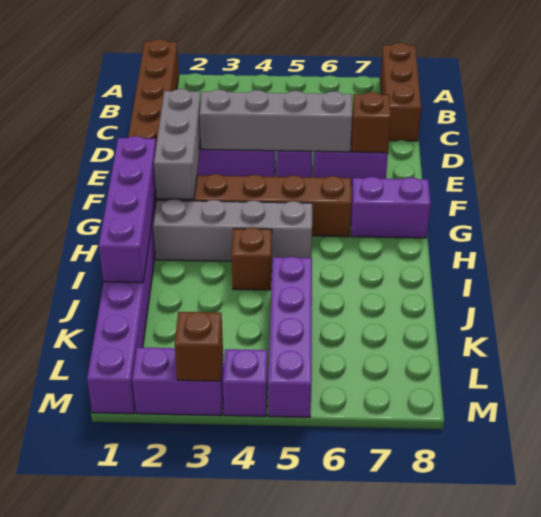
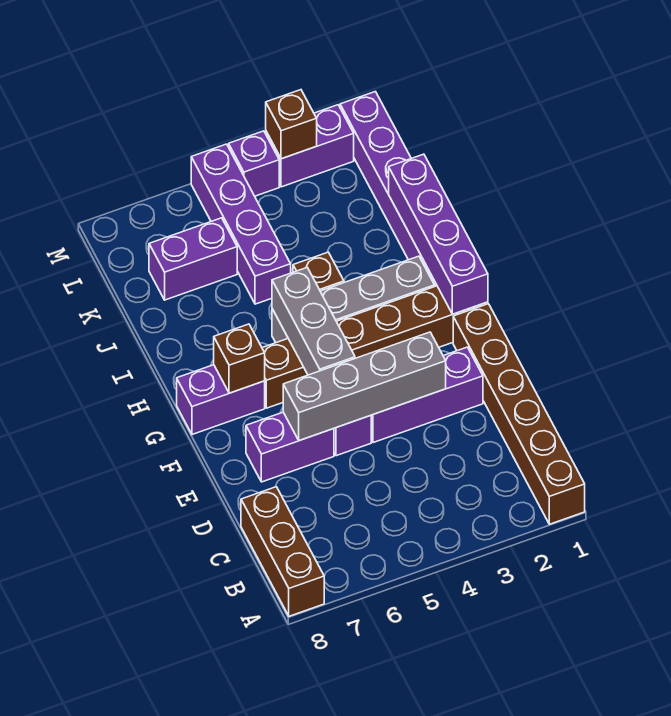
grey 1x3 brick [154,89,201,199] -> grey 1x3 brick moved to [272,267,355,375]
brown 1x1 brick [351,92,391,153] -> brown 1x1 brick moved to [214,324,265,393]
none -> purple 1x2 brick [149,218,237,300]

